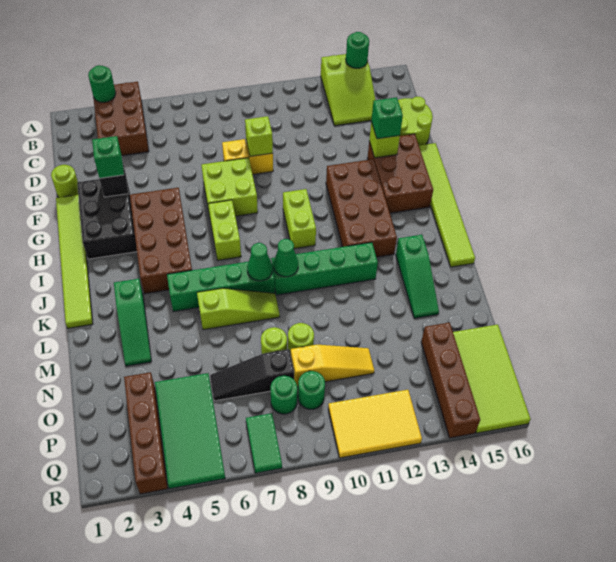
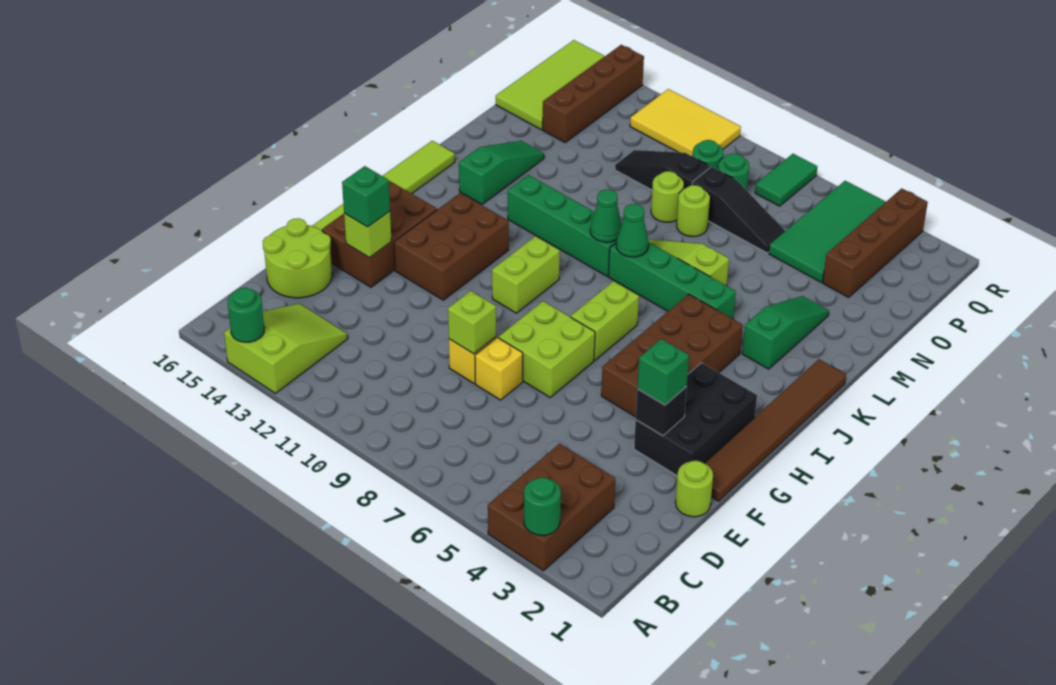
lime 1x6 tile [56,195,93,328] -> brown 1x6 tile [705,359,846,501]
brown 2x4 brick [326,159,397,257] -> brown 2x3 brick [394,193,509,300]
yellow 1x3 slope [291,345,374,387] -> black 1x3 slope [615,150,710,190]

